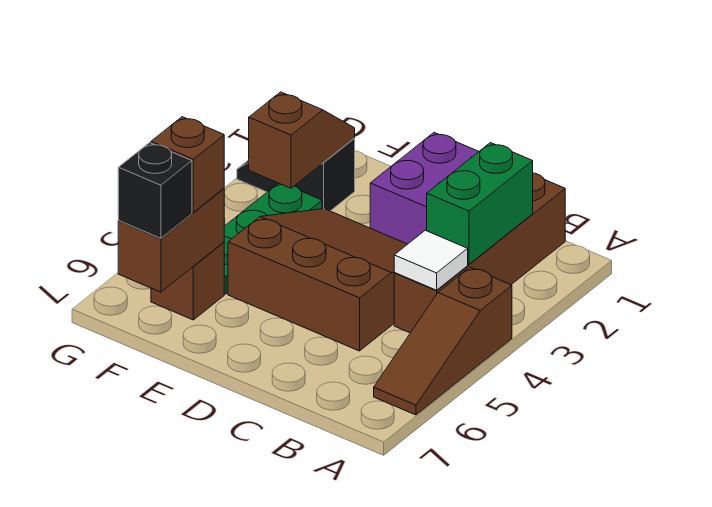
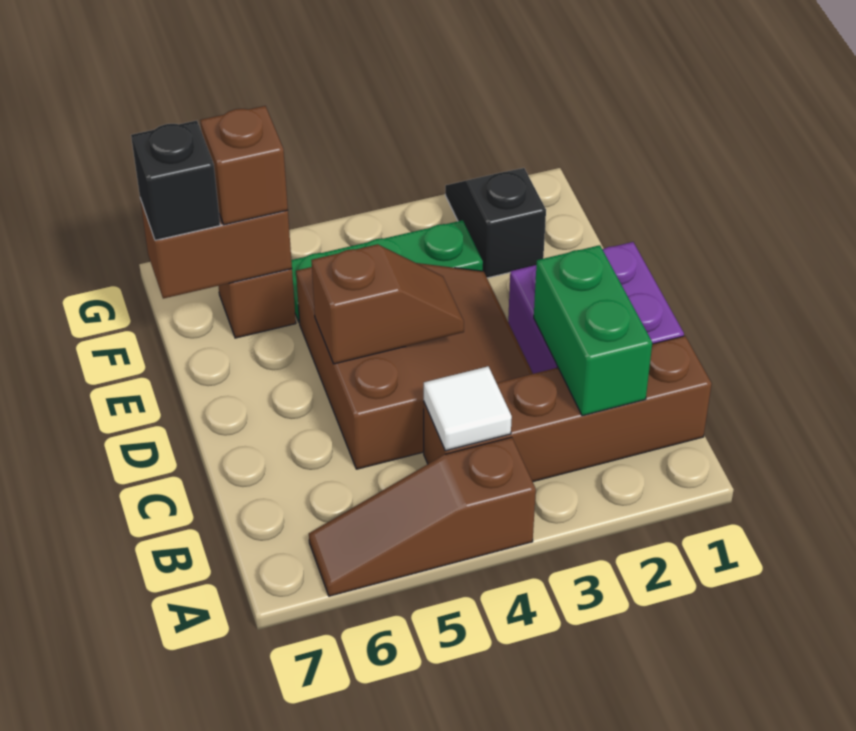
green 1x2 brick [427,143,533,264] -> green 1x2 brick turned to [534,245,652,416]
brown 1x2 slope [249,92,355,188] -> brown 1x2 slope moved to [311,244,464,364]

